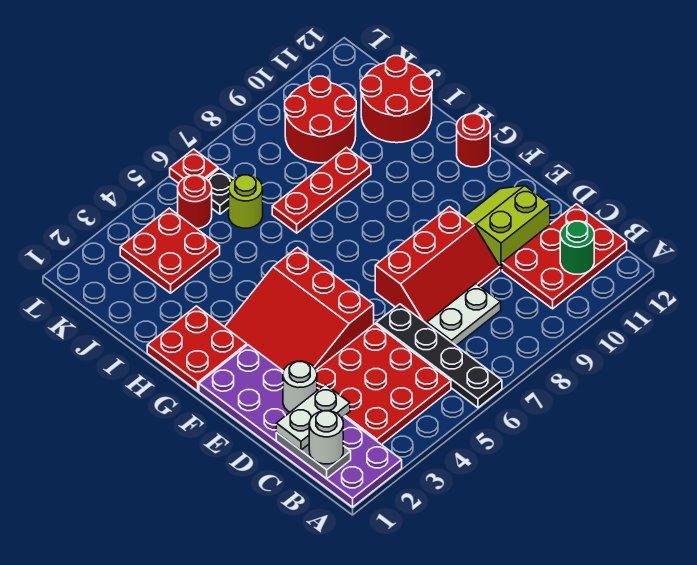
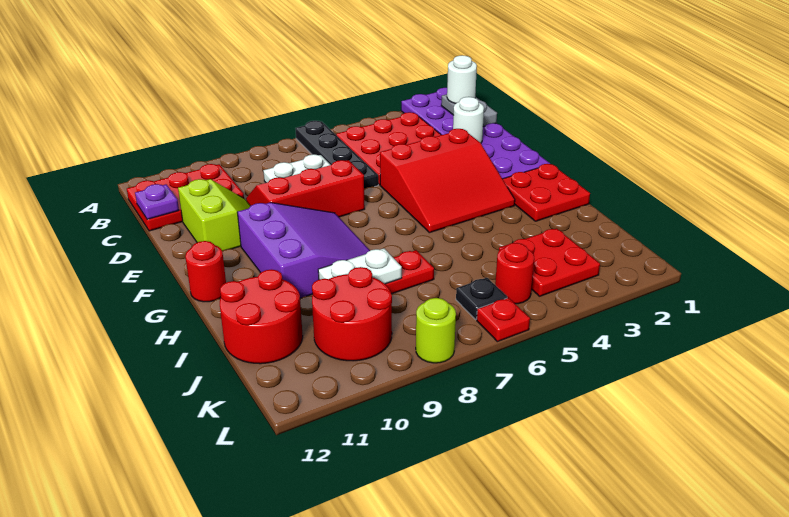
green 1x1 round brick [560,221,594,274] -> none
white 1x2 plate [276,384,350,450] -> white 1x2 plate moved to [318,248,402,284]
none -> purple 1x1 plate [135,184,179,219]
lime 2x2 slope [464,186,550,270] -> lime 2x2 slope turned to [178,179,250,251]
red 3x3 slope [225,247,374,371] -> red 3x3 slope turned to [380,129,515,233]
none -> purple 3x3 slope [237,203,370,298]
lime 1x1 round brick [229,175,263,228] -> lime 1x1 round brick moved to [416,298,456,363]

